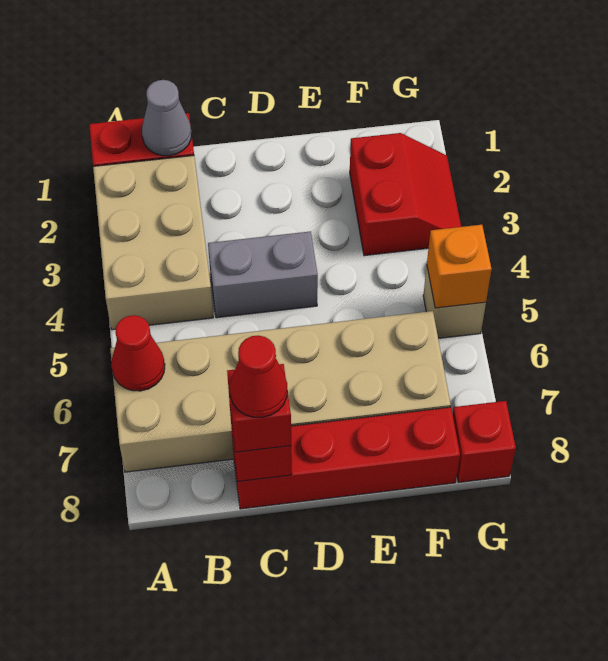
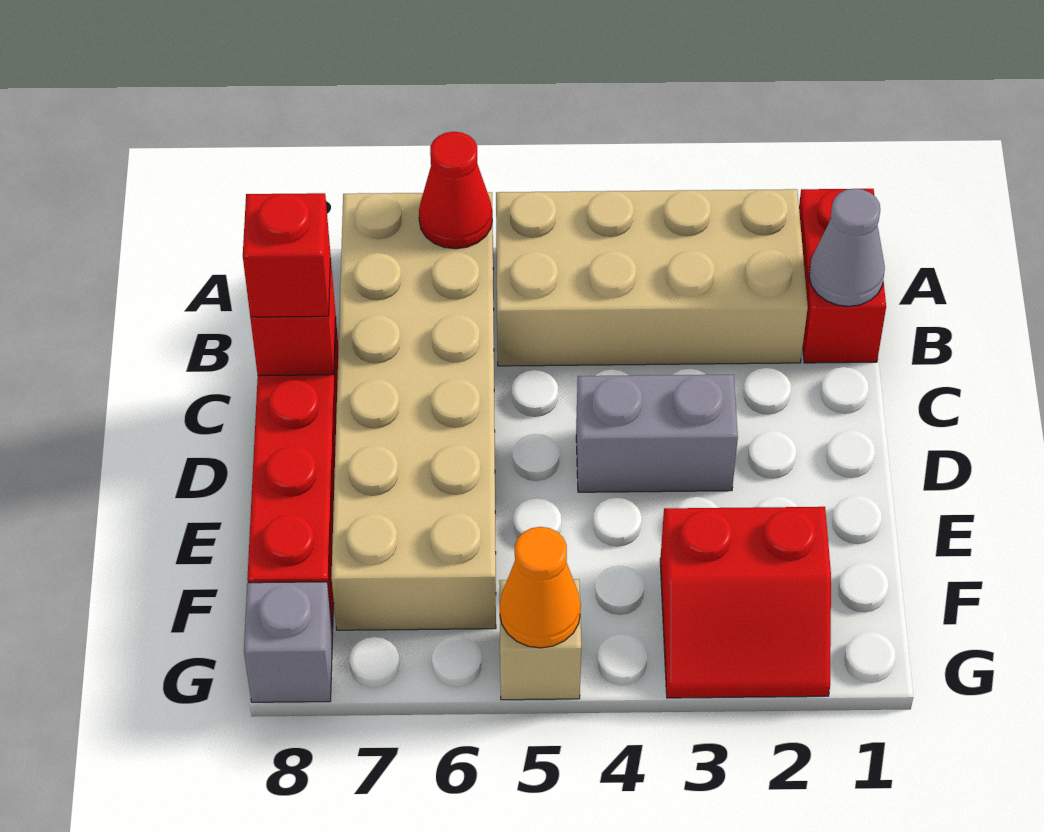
tan 2x3 brick [93,156,213,330] -> tan 2x4 brick [496,189,808,366]
grey 1x2 brick [208,231,318,318] -> grey 1x2 brick turned to [576,375,738,492]
red 1x1 cone [230,336,287,418] -> none
orange 1x1 brick [427,225,492,308] -> orange 1x1 cone [500,527,581,648]
red 1x1 brick [453,401,516,483] -> grey 1x1 brick [244,582,333,702]

